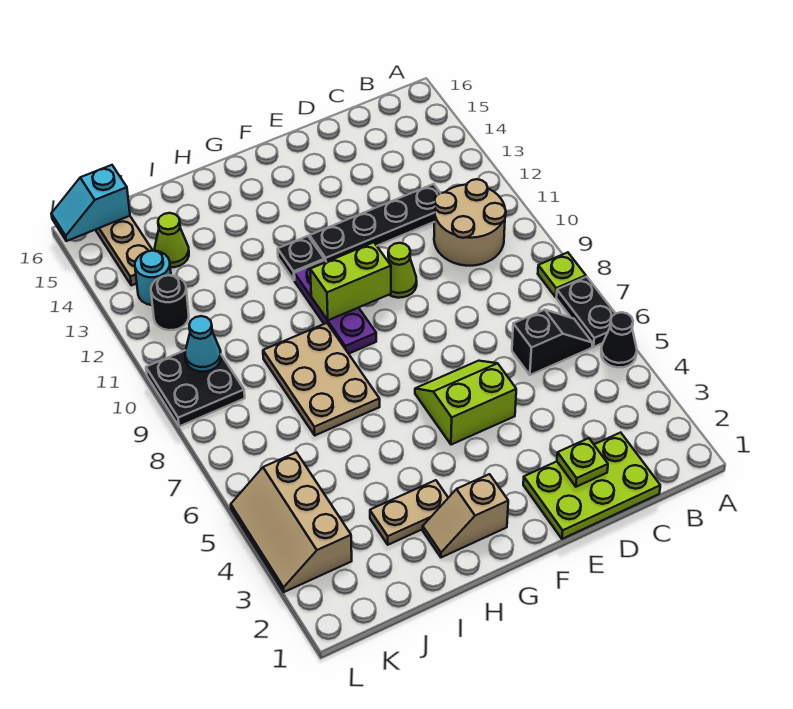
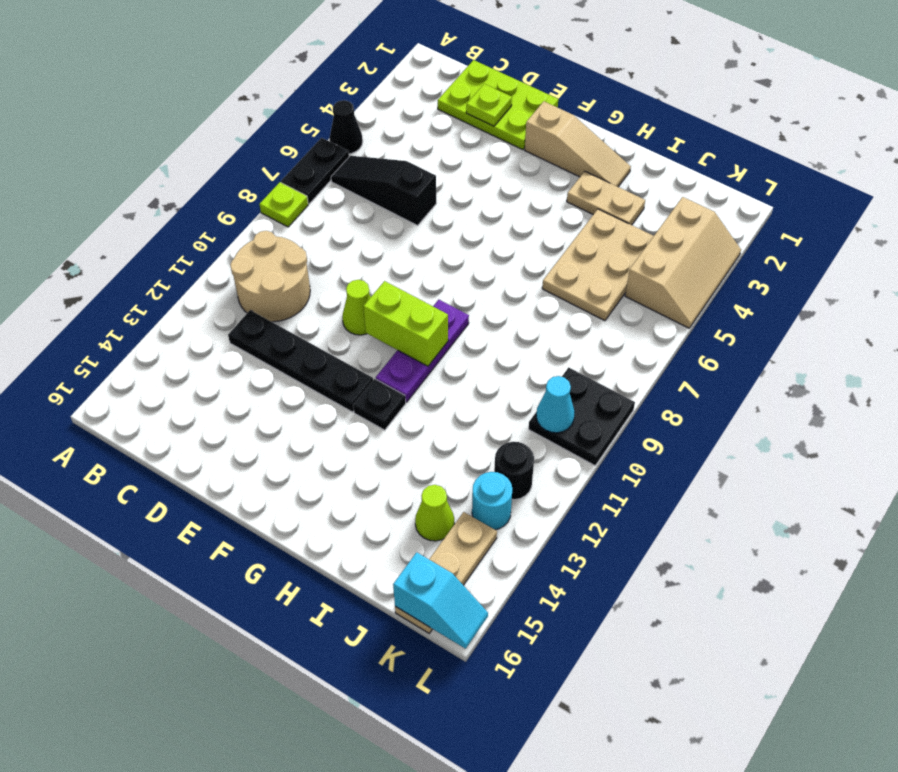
black 1x2 slope [512,310,592,375] -> black 1x3 slope [331,156,436,225]
lime 2x2 slope [415,361,516,445] -> none
tan 1x2 slope [423,474,508,557] -> tan 1x3 slope [525,101,631,187]
tan 2x3 plate [263,323,380,435] -> tan 2x3 plate moved to [542,209,654,321]

